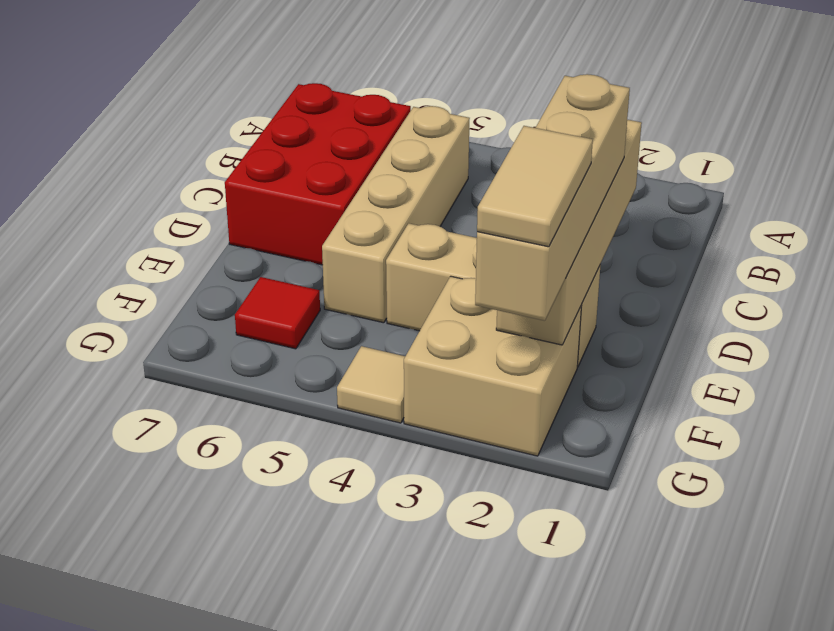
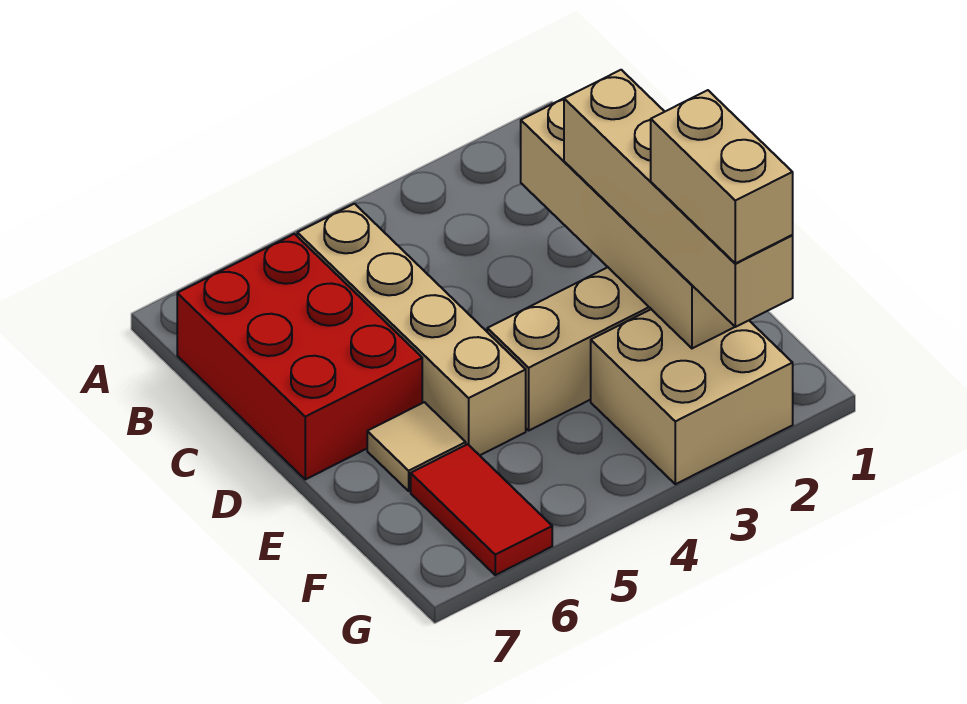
tan 1x2 tile [477,126,593,247] -> tan 1x2 brick [651,90,793,263]
red 1x1 tile [235,277,320,349] -> red 1x2 tile [411,444,552,575]
tan 1x1 tile [337,346,405,423] -> tan 1x1 tile moved to [367,402,466,491]

